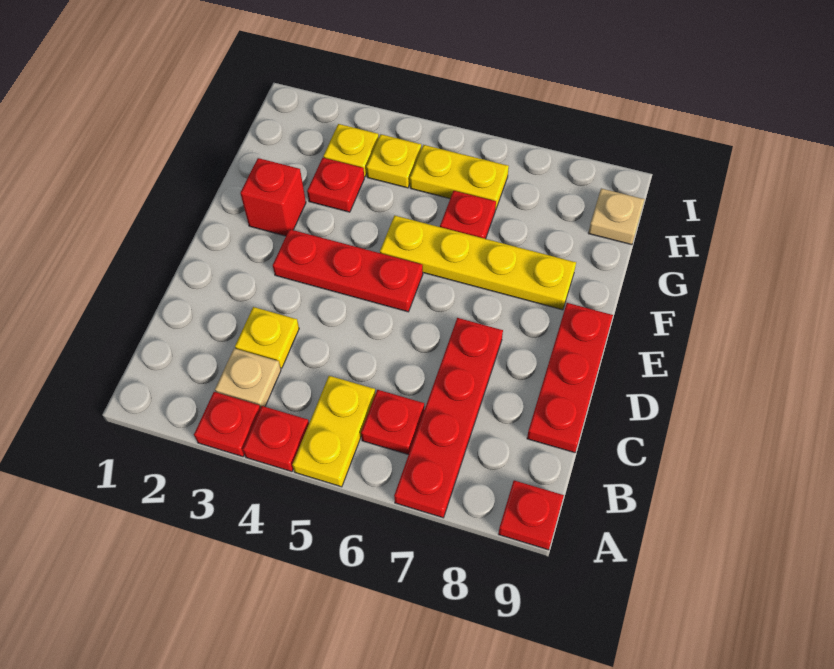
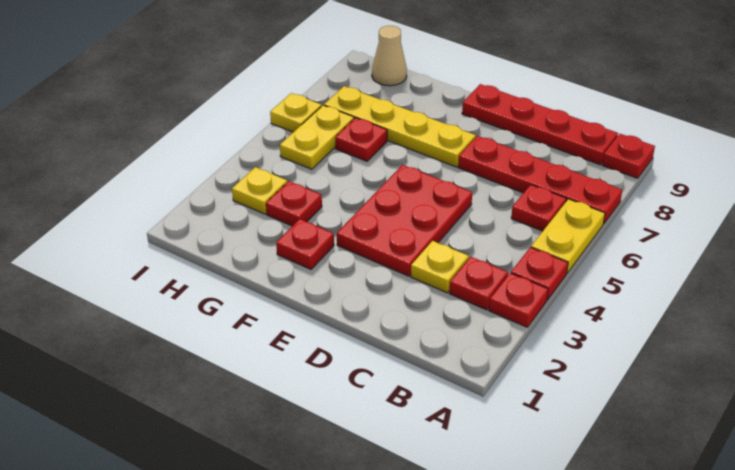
yellow 1x2 plate [292,376,376,487] -> yellow 1x2 plate turned to [531,199,605,273]
tan 1x1 plate [215,349,281,408] -> red 1x1 plate [449,257,508,310]
red 1x3 plate [527,303,613,453] -> red 1x4 plate [462,84,618,165]
red 1x3 plate [273,229,423,312] -> red 2x3 plate [337,165,472,276]
red 1x1 brick [240,158,306,236] -> red 1x1 plate [276,219,334,269]
yellow 1x4 plate [380,216,576,310] -> yellow 1x4 plate turned to [324,86,476,167]
yellow 1x1 plate [366,134,421,188] -> yellow 1x1 plate moved to [270,93,322,132]
tan 1x1 plate [588,189,645,245] -> tan 1x1 cone [372,26,407,86]

